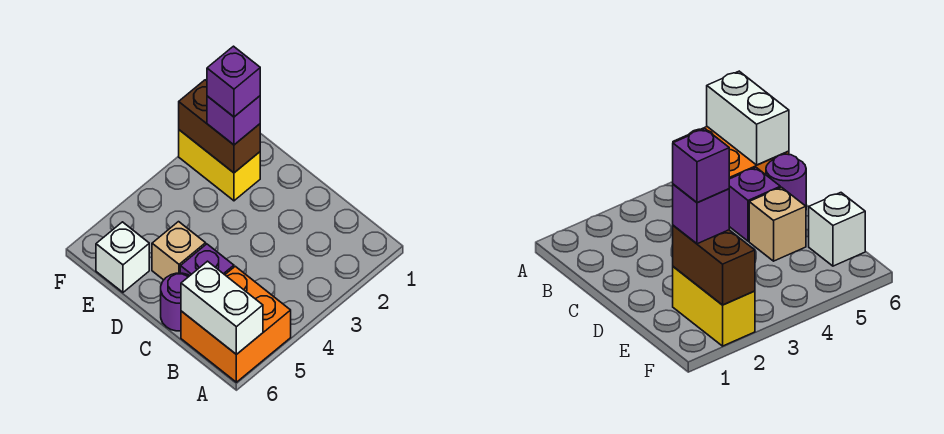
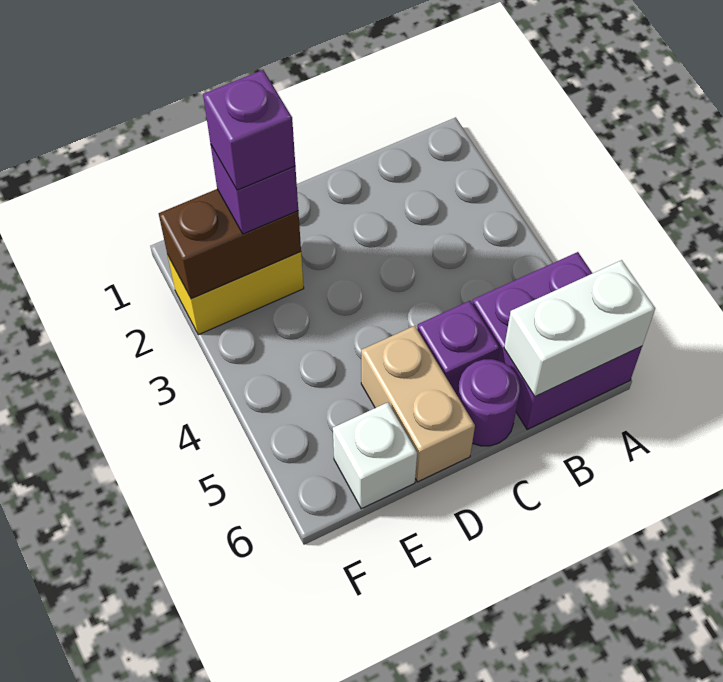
orange 2x2 brick [181,266,291,382] -> purple 2x2 brick [472,252,642,430]
tan 1x1 brick [152,222,206,280] -> tan 1x2 brick [361,326,475,482]

